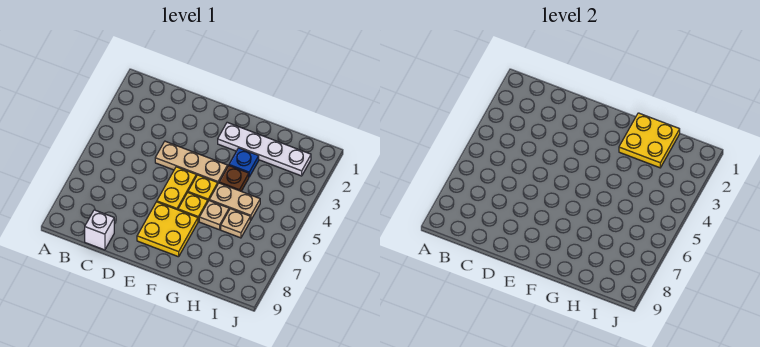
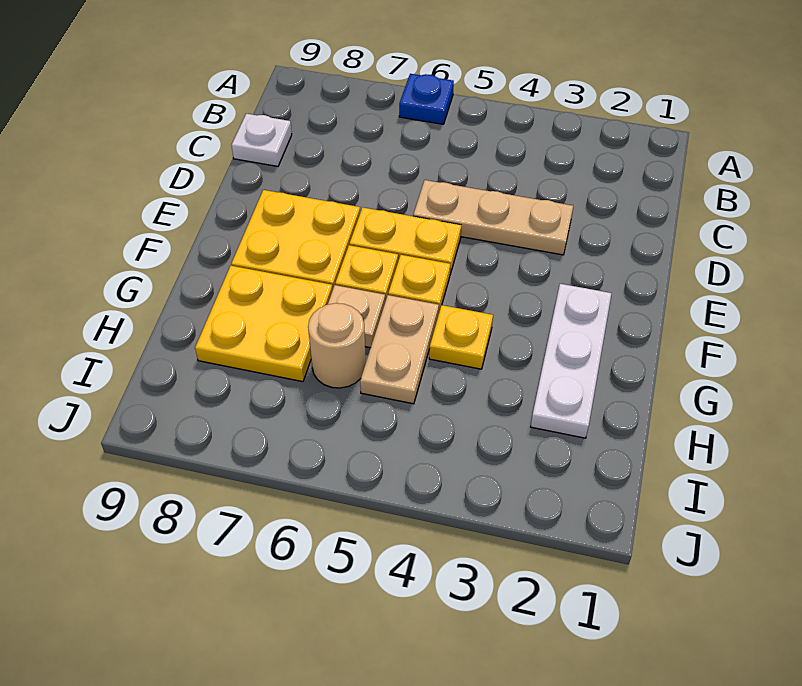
white 1x1 brick [85,210,114,250] -> white 1x1 plate [232,114,292,166]
tan 1x3 plate [155,141,228,183] -> tan 1x3 plate turned to [413,180,573,255]
white 1x4 plate [218,122,311,176] -> white 1x3 plate [531,284,612,438]
yellow 2x2 plate [619,113,680,168] -> yellow 2x2 plate moved to [195,266,332,382]
blue 1x1 plate [229,148,259,177] -> blue 1x1 plate moved to [399,74,454,124]
brown 1x1 plate [219,166,249,191] -> yellow 1x1 plate [429,305,493,369]
tan 1x1 plate [221,209,250,238] -> tan 1x1 round brick [308,303,366,388]

